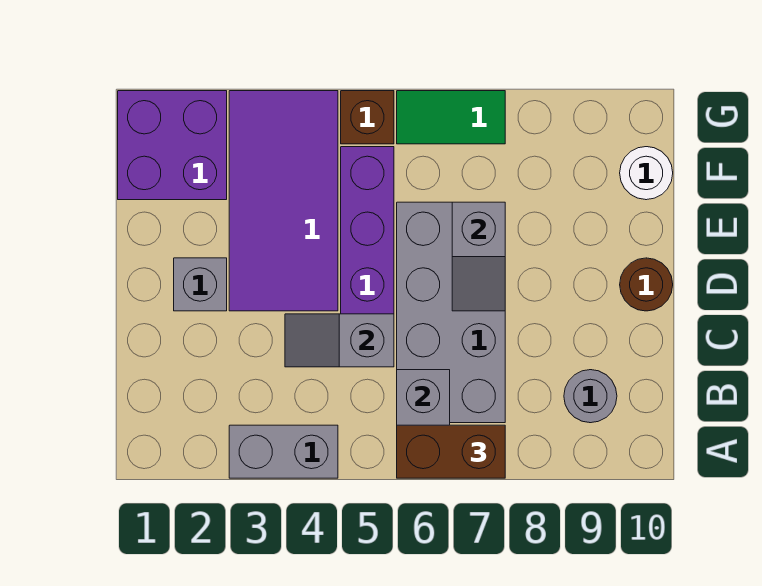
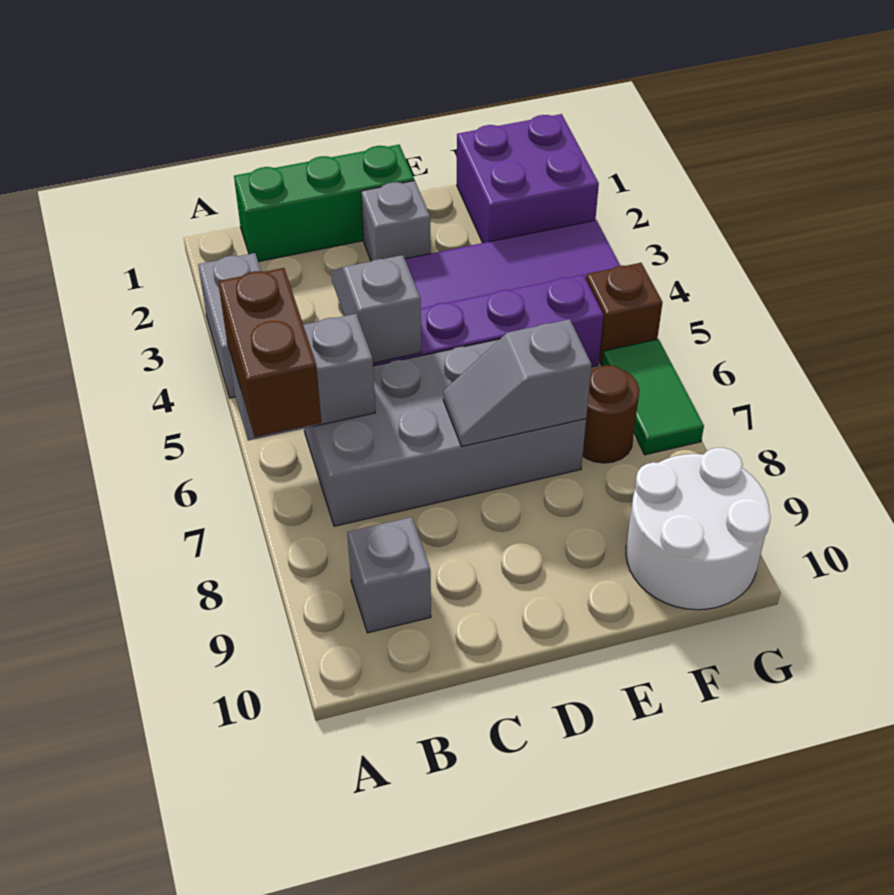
none -> green 1x3 brick [234,145,414,262]
grey 1x1 round brick [564,370,617,423] -> grey 1x1 brick [347,517,431,633]
brown 1x1 round brick [620,258,673,311] -> brown 1x1 round brick moved to [583,365,640,463]
white 1x1 round brick [620,147,673,200] -> white 2x2 round brick [626,448,771,610]

